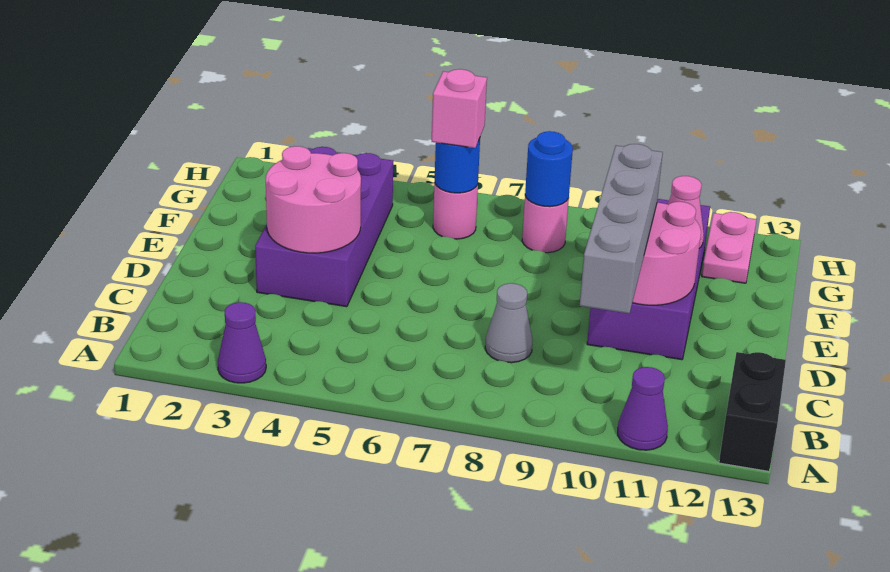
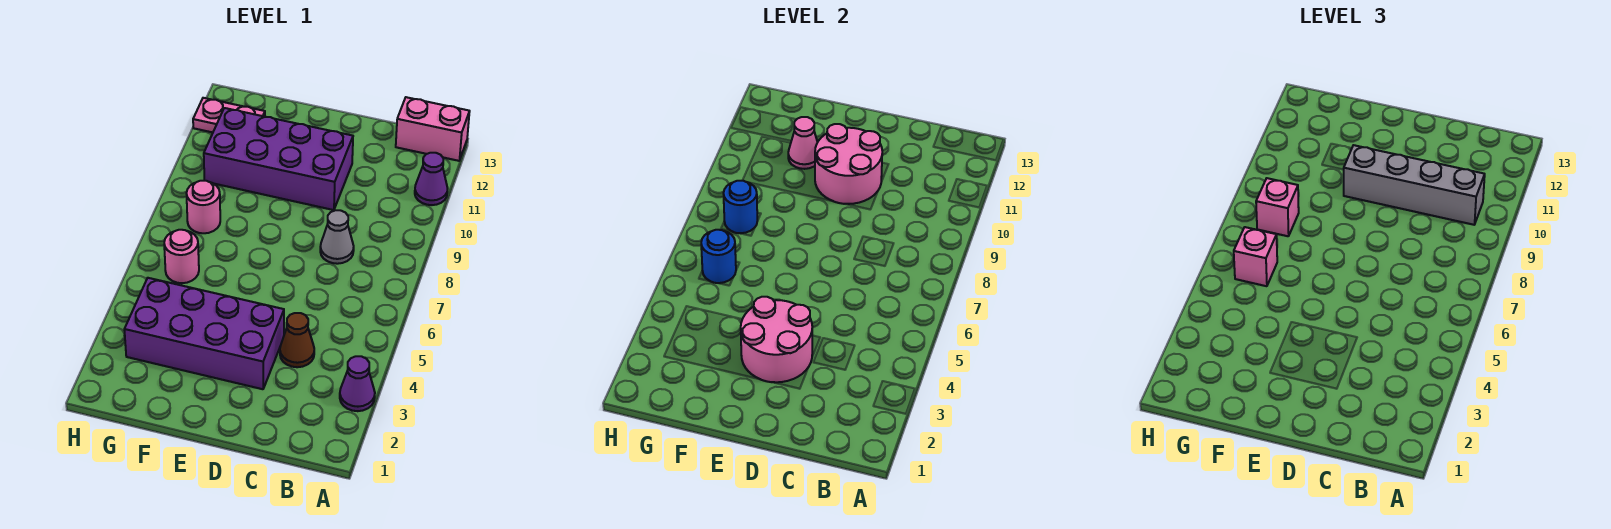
black 1x2 brick [719,352,786,471] -> pink 1x2 brick [396,97,470,161]
none -> brown 1x1 cone [280,313,314,367]
none -> pink 1x1 brick [1256,178,1299,236]

